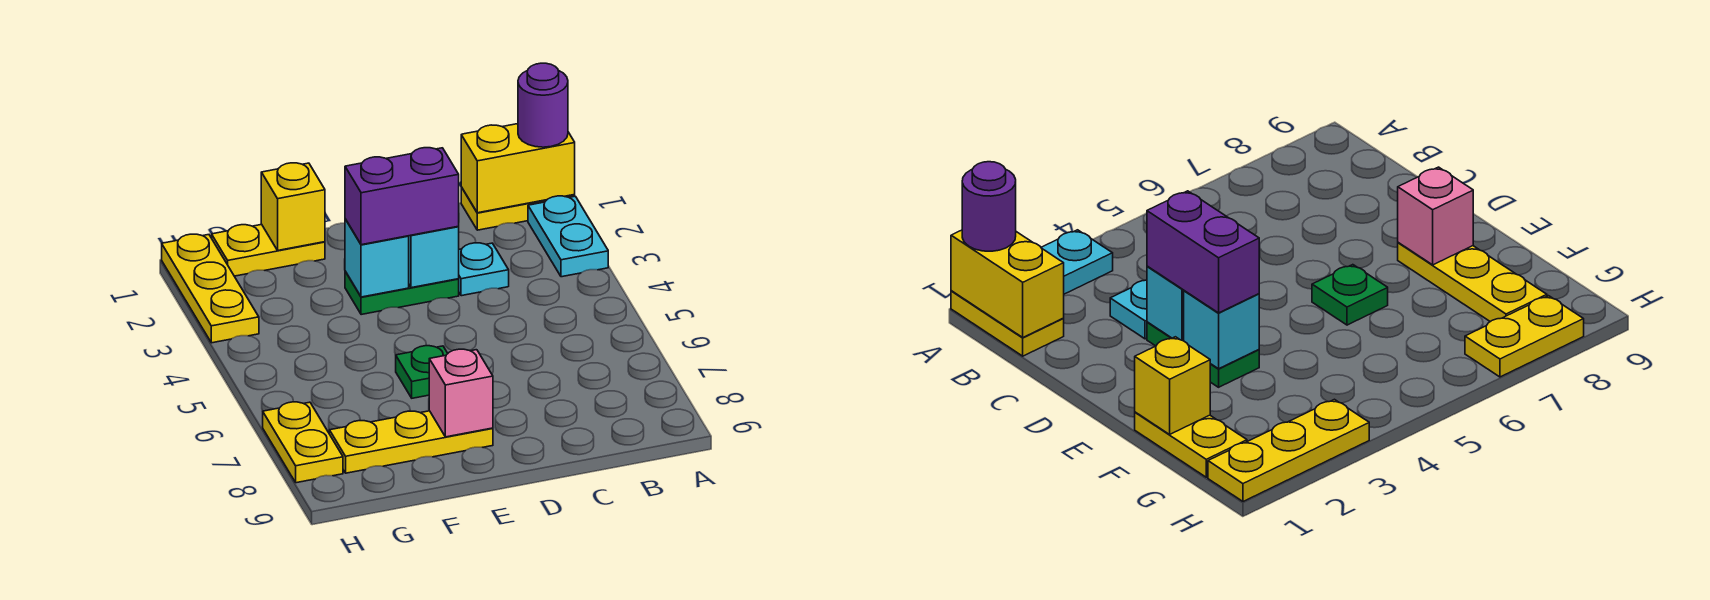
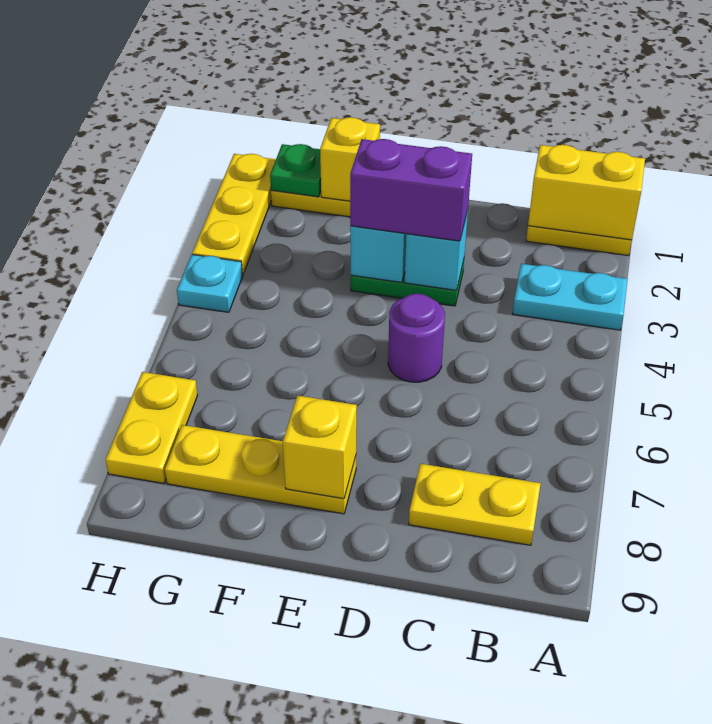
purple 1x1 round brick [518,63,568,147] -> purple 1x1 round brick moved to [388,294,445,382]
cyan 1x2 plate [528,196,608,277] -> cyan 1x2 plate turned to [513,264,628,330]
none -> yellow 1x2 plate [409,464,541,545]
cyan 1x1 plate [459,243,509,296] -> cyan 1x1 plate moved to [177,255,243,312]
green 1x1 plate [396,346,448,398] -> green 1x1 plate moved to [270,144,321,197]
pink 1x1 brick [429,349,493,437] -> yellow 1x1 brick [283,396,357,499]

